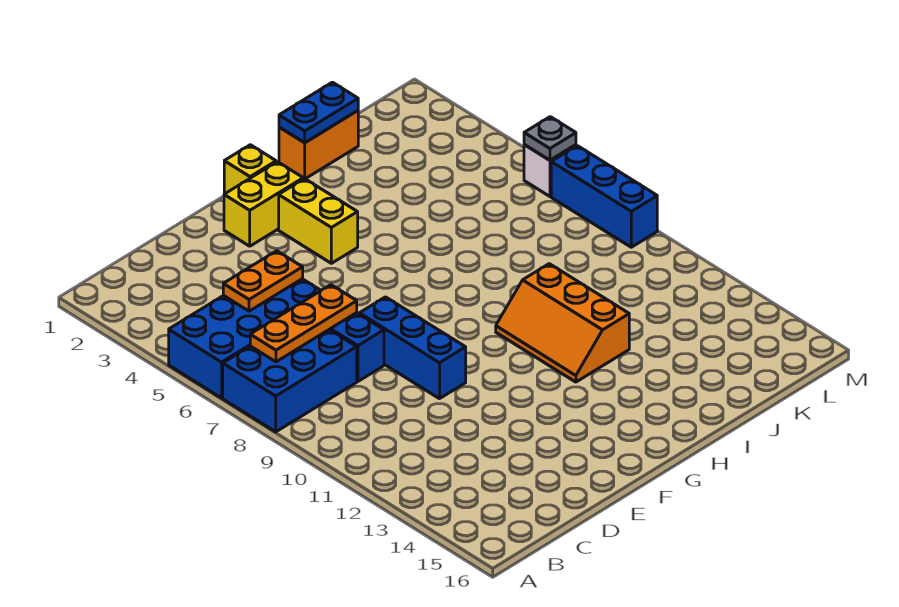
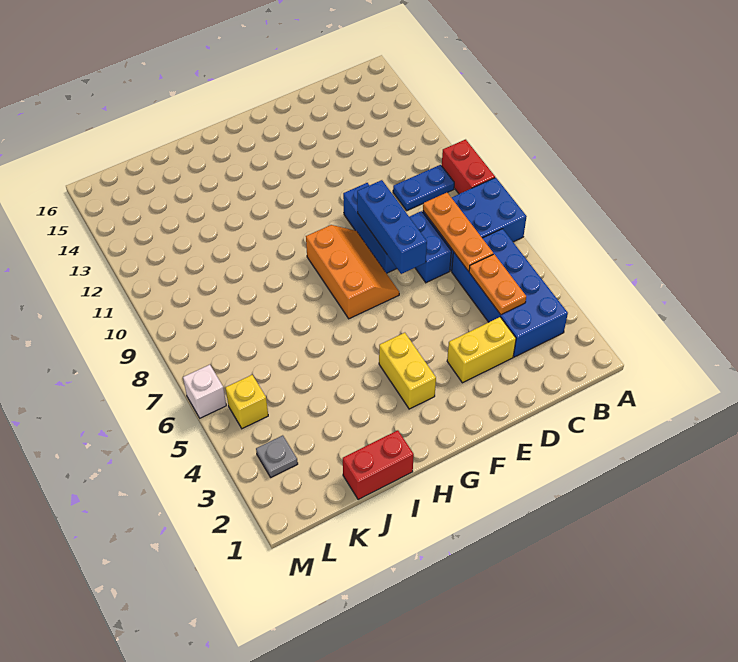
blue 2x4 brick [169,279,321,398] -> blue 2x4 brick turned to [452,229,568,357]
none -> red 1x2 brick [442,139,495,194]
orange 1x3 plate [250,285,357,362] -> orange 1x3 plate turned to [423,193,493,271]
orange 1x2 plate [223,251,303,311] -> orange 1x2 plate turned to [469,254,526,315]
yellow 1x2 brick [224,162,303,246] -> yellow 1x2 brick moved to [447,317,516,383]
yellow 1x1 brick [224,145,276,194] -> yellow 1x1 brick moved to [225,375,268,429]
orange 2x3 slope [496,264,629,382] -> orange 2x3 slope moved to [306,225,399,319]
orange 1x2 brick [279,111,358,179] -> red 1x2 brick [343,430,414,500]
blue 1x2 plate [279,82,358,143] -> blue 1x2 plate moved to [393,165,454,211]
grey 1x1 plate [524,117,576,160] -> grey 1x1 plate moved to [256,435,298,477]
blue 1x3 brick [551,146,657,247] -> blue 1x3 brick moved to [357,180,427,274]

